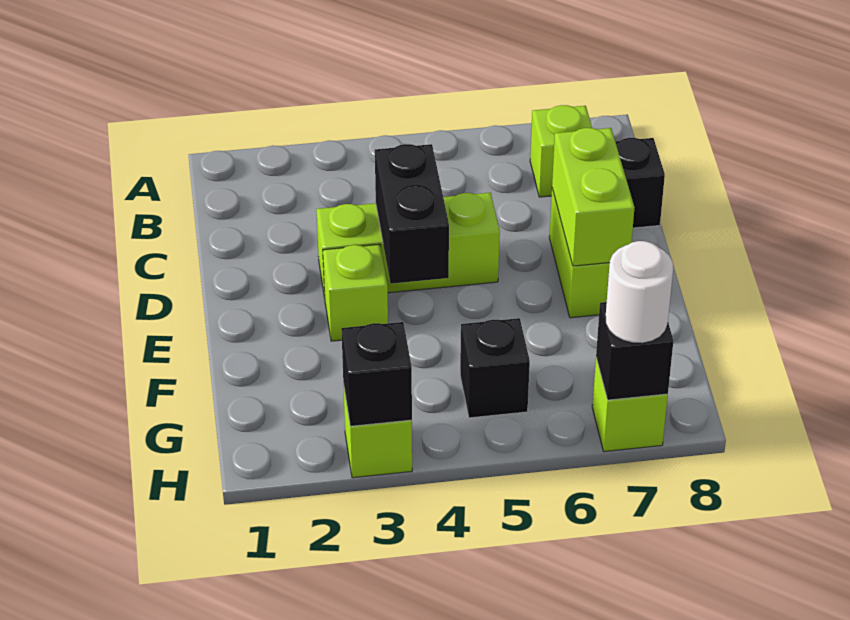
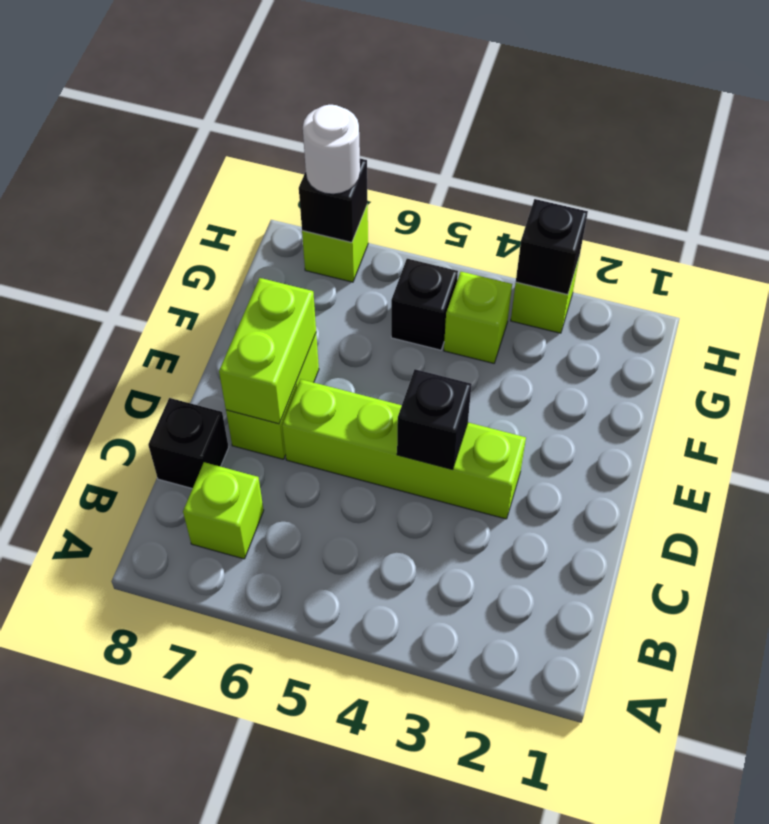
lime 1x3 brick [316,193,500,298] -> lime 1x4 brick [282,379,526,519]
black 1x2 brick [375,144,449,284] -> black 1x1 brick [397,369,472,469]
lime 1x1 brick [323,244,388,341] -> lime 1x1 brick moved to [444,272,512,363]

